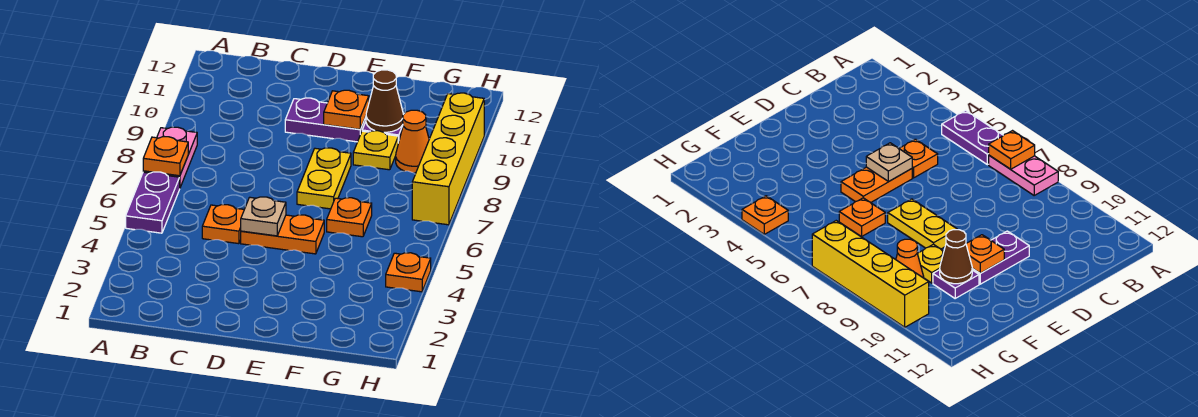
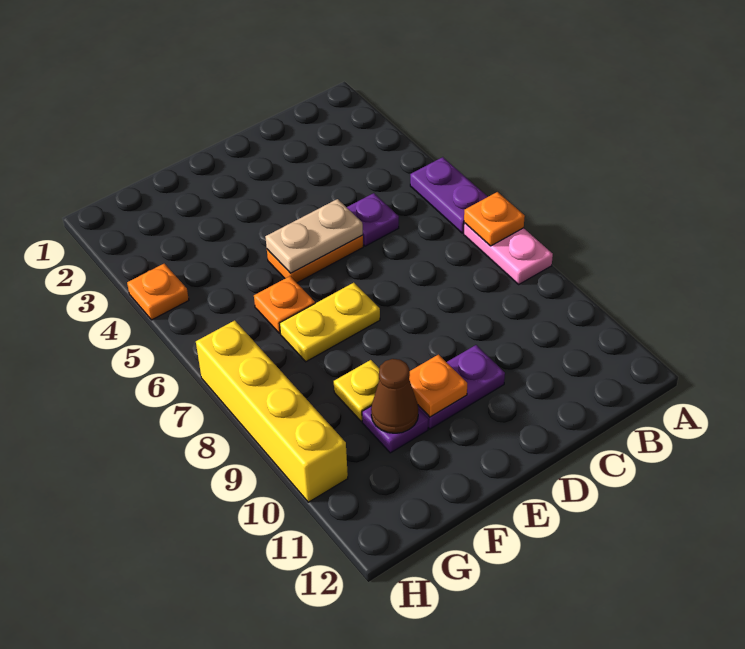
orange 1x1 plate [202,205,244,244] -> purple 1x1 plate [347,193,399,246]
tan 1x1 plate [241,197,286,236] -> tan 1x2 plate [265,199,363,273]
yellow 1x2 plate [297,148,351,209] -> yellow 1x2 plate turned to [279,283,380,362]
orange 1x1 cone [396,110,429,173] -> none

